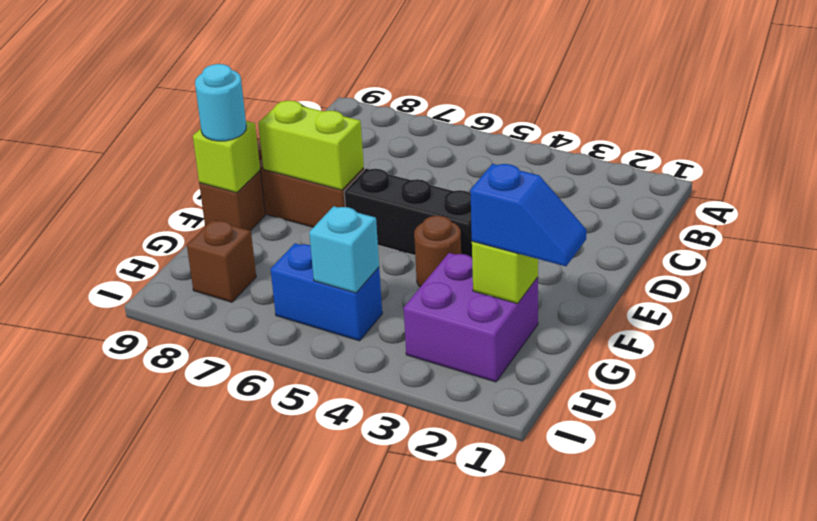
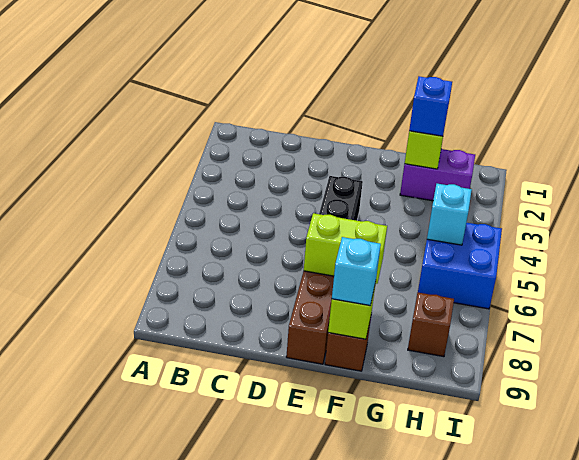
lime 1x2 brick [258,101,364,190] -> lime 1x2 brick turned to [304,213,387,284]
brown 1x1 round brick [414,216,461,287] -> none
cyan 1x1 round brick [195,64,246,141] -> cyan 1x1 brick [332,237,381,306]
purple 2x2 brick [404,253,538,382] -> purple 1x2 brick [400,149,475,201]
blue 1x2 brick [271,243,382,341] -> blue 2x2 brick [418,223,502,309]

